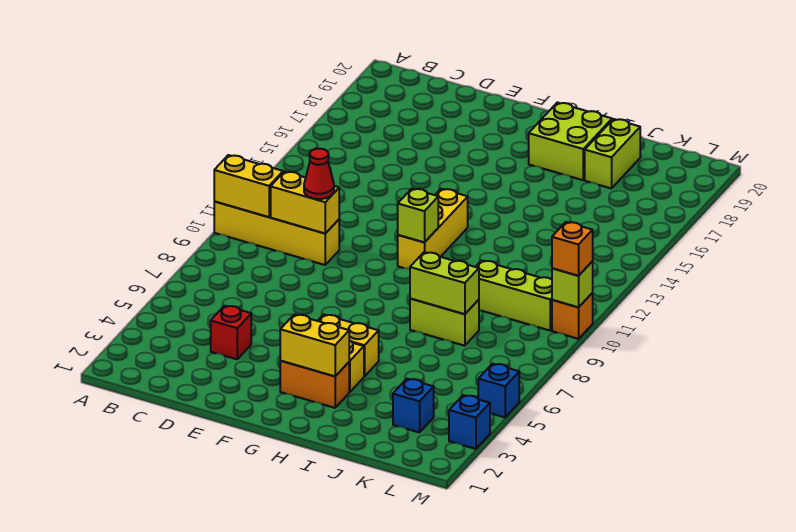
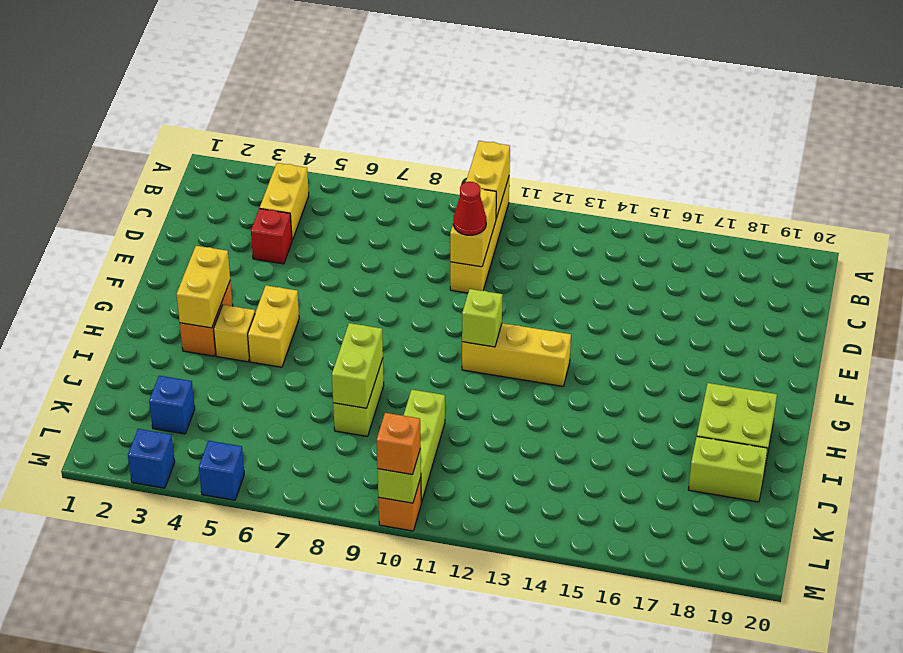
none -> yellow 1x2 brick [260,163,309,240]

